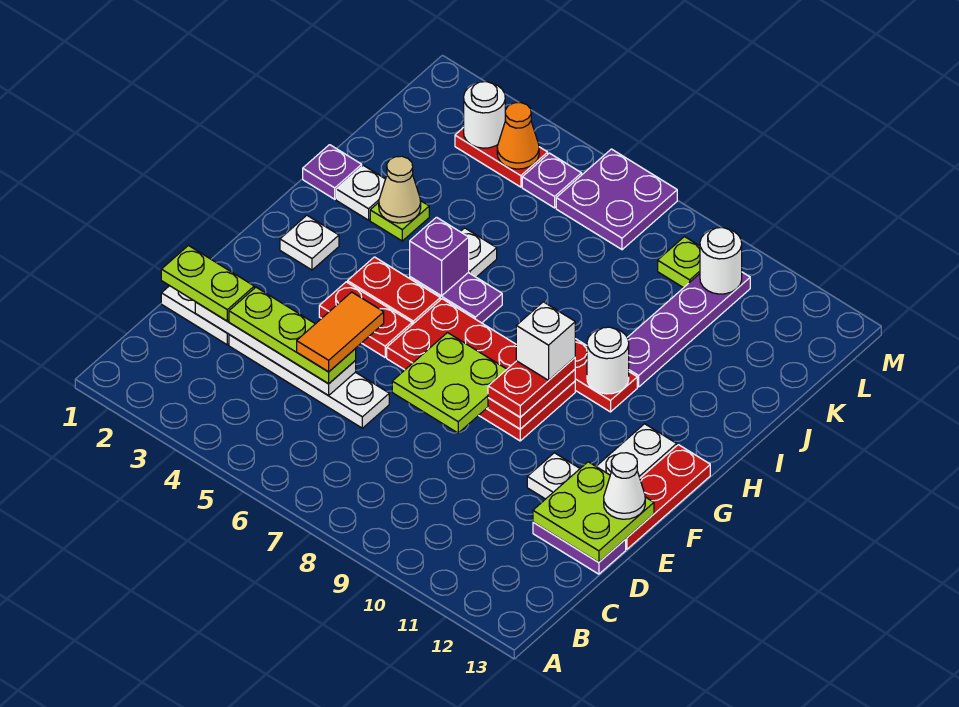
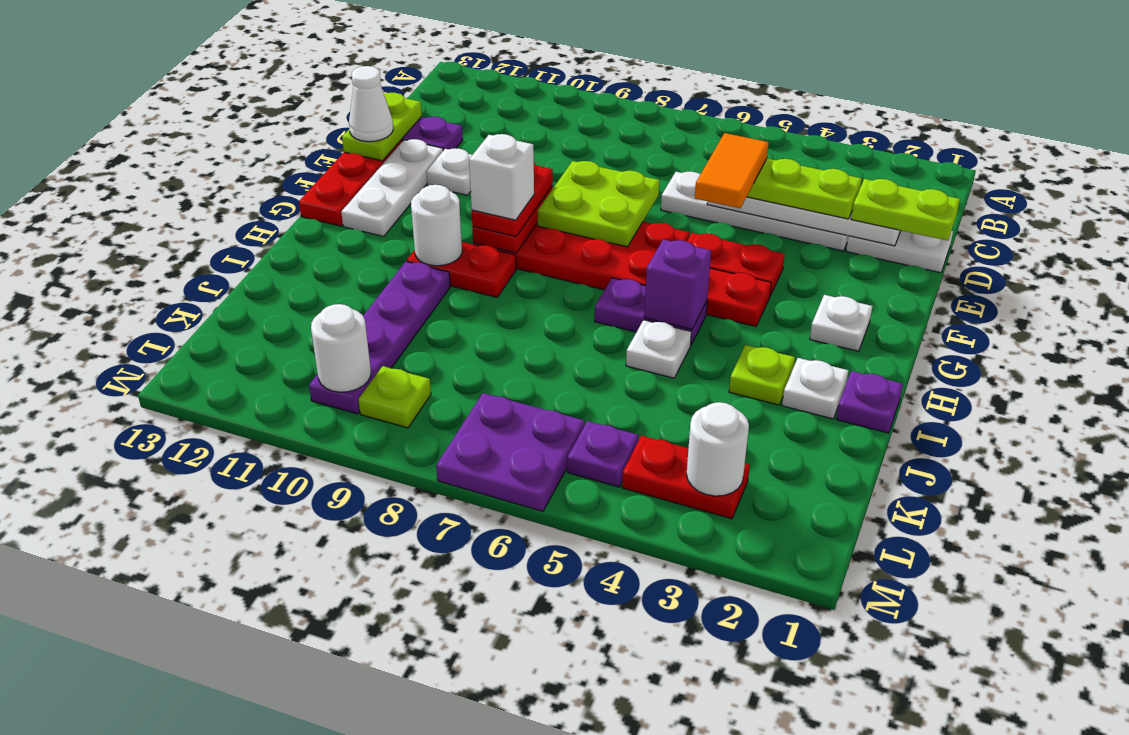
lime 2x2 plate [533,462,654,562] -> lime 1x2 plate [342,93,422,161]
tan 1x1 cone [379,156,421,223] -> none
orange 1x1 cone [497,102,539,169] -> none

